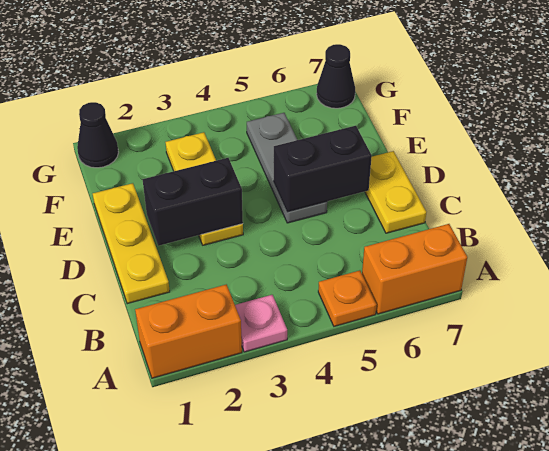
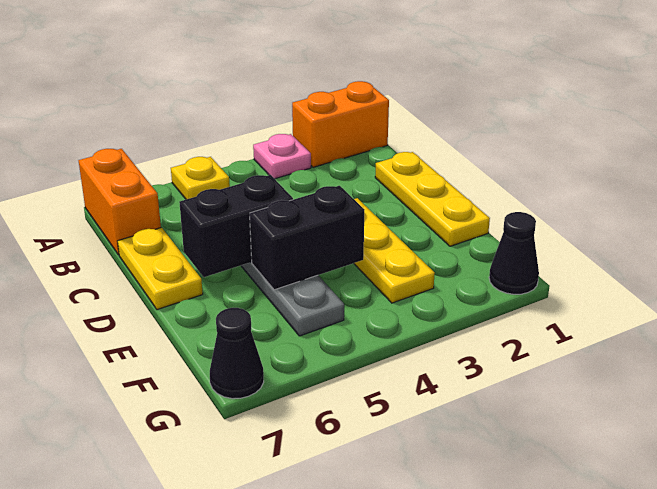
orange 1x1 plate [318,270,377,326] -> yellow 1x1 plate [171,157,230,199]
orange 1x2 brick [362,224,467,314] -> orange 1x2 brick turned to [79,149,161,255]
black 1x2 brick [143,158,243,246] -> black 1x2 brick moved to [250,186,364,290]

